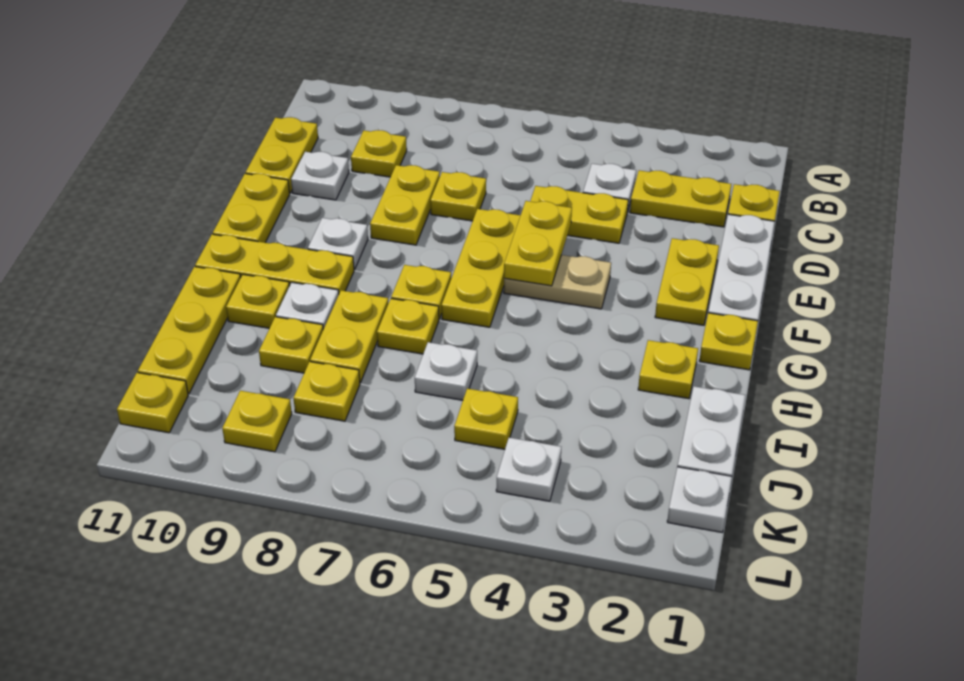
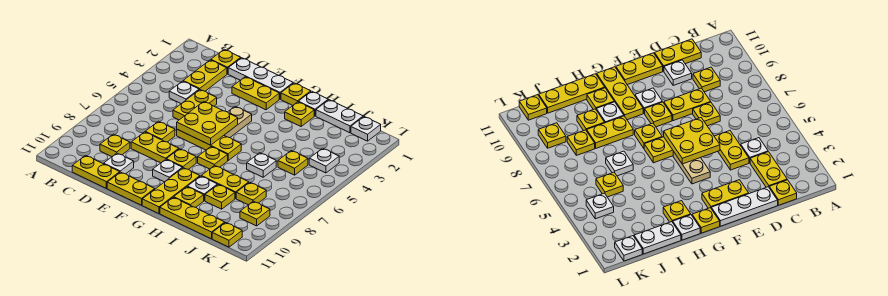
yellow 1x2 plate [504,201,572,286] -> yellow 2x2 plate [177,101,238,145]
none -> white 1x1 plate [299,91,328,116]
yellow 1x1 plate [377,299,439,354] -> yellow 1x1 plate moved to [166,149,196,169]

